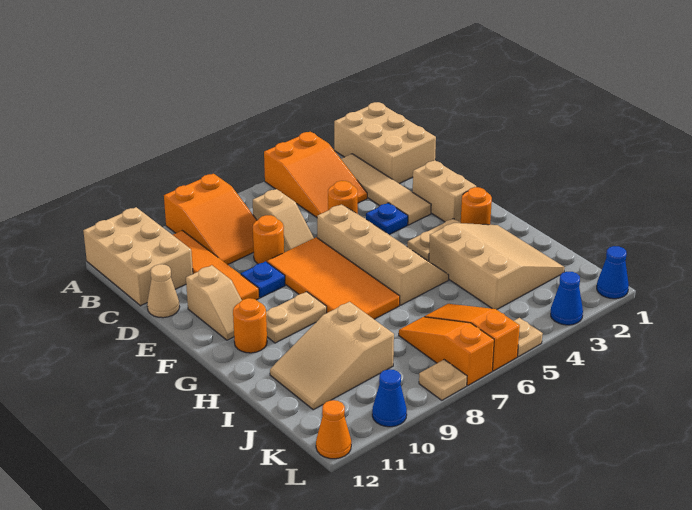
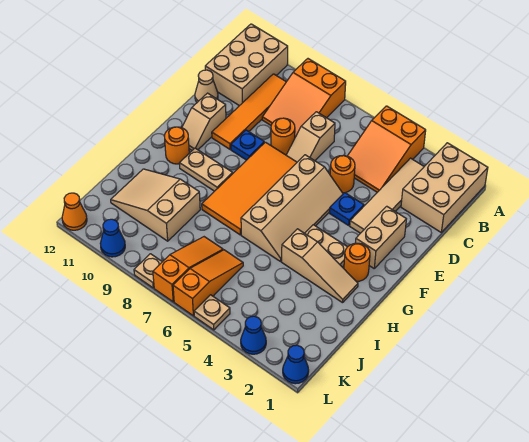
tan 3x3 slope [429,223,565,310] -> tan 1x3 slope [282,229,358,303]

